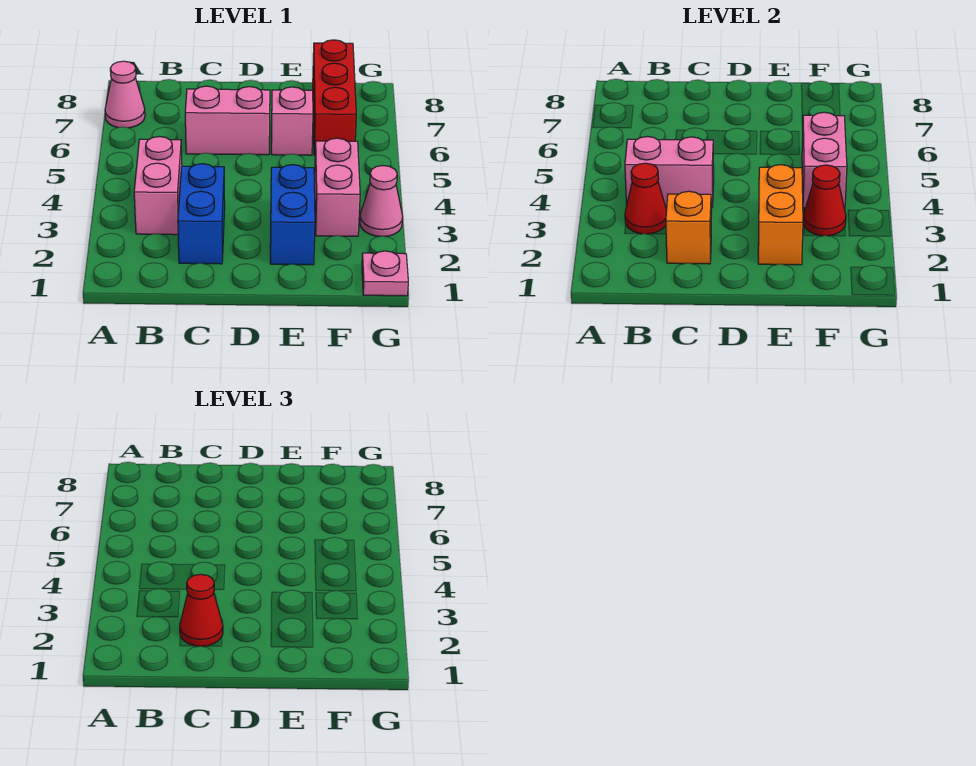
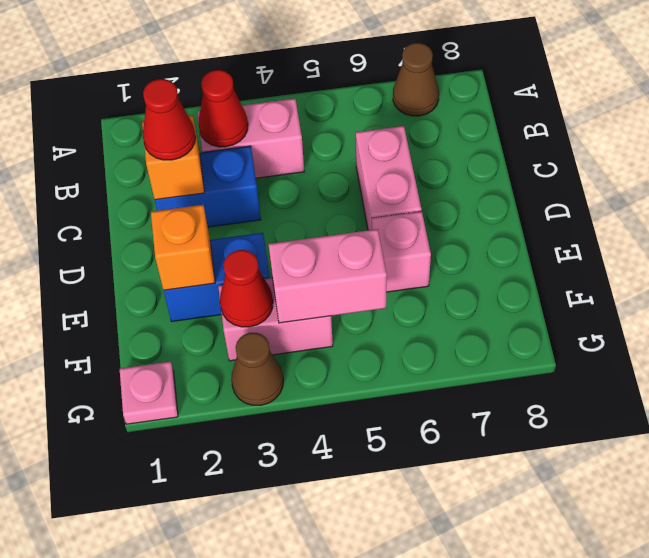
pink 1x1 cone [105,61,145,128] -> brown 1x1 cone [393,43,439,116]
pink 1x2 brick [625,137,714,207] -> none
orange 1x2 brick [758,165,803,265] -> orange 1x1 brick [151,205,215,290]
red 1x3 brick [313,40,356,155] -> none
pink 1x1 cone [360,166,403,236] -> brown 1x1 cone [231,333,283,405]

